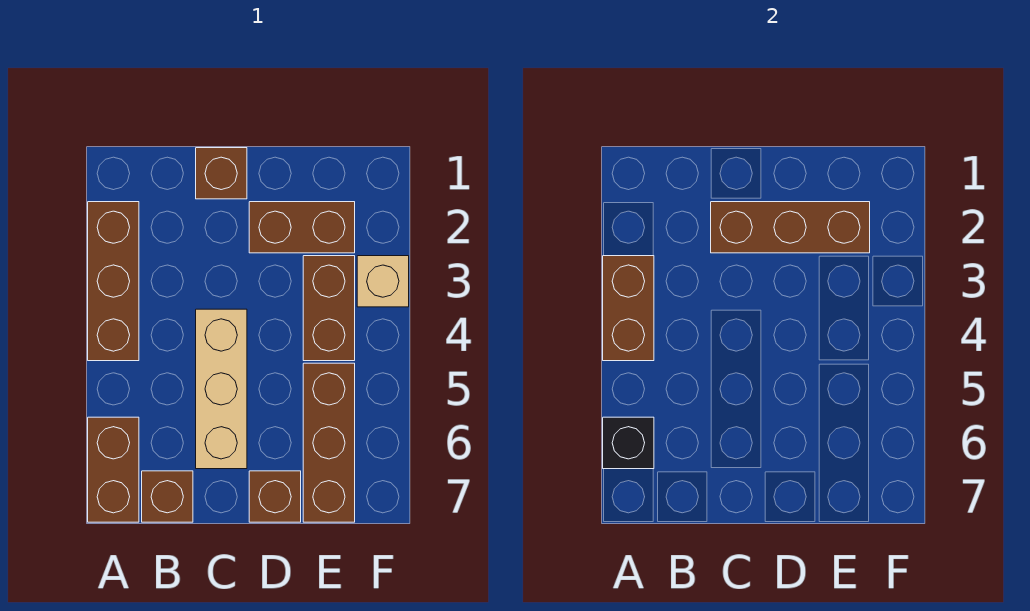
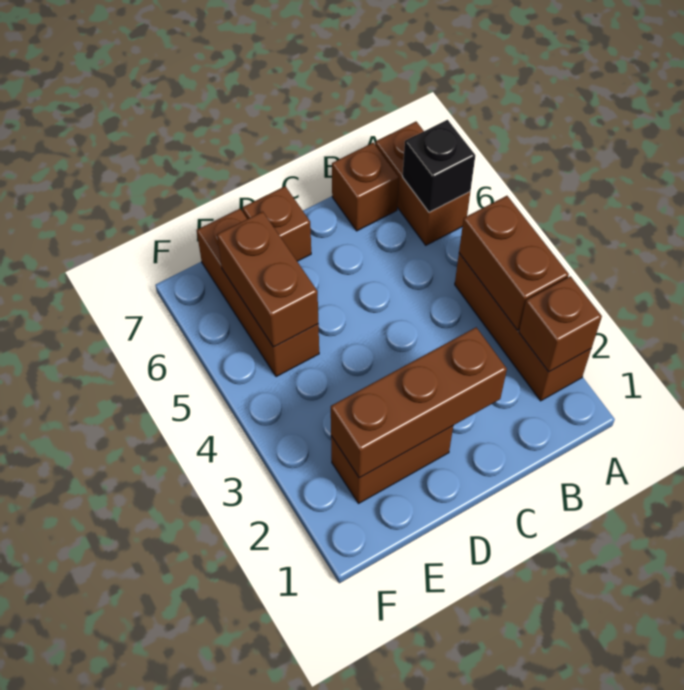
brown 1x1 brick [196,148,247,199] -> brown 1x1 brick moved to [519,276,602,372]
tan 1x3 brick [196,309,247,469] -> none
brown 1x2 brick [303,256,355,361] -> brown 1x2 brick moved to [217,212,318,347]
tan 1x1 brick [357,256,409,307] -> none

